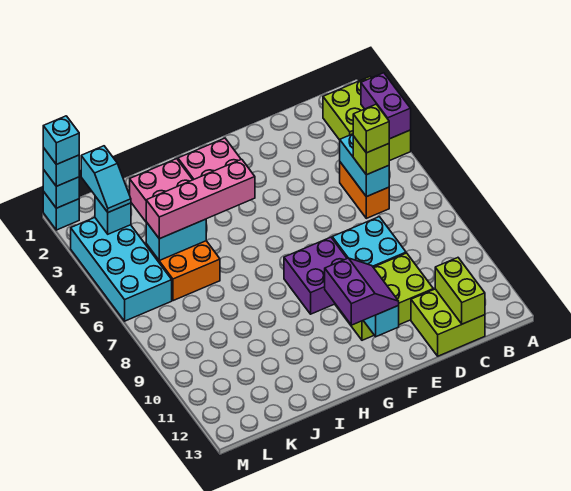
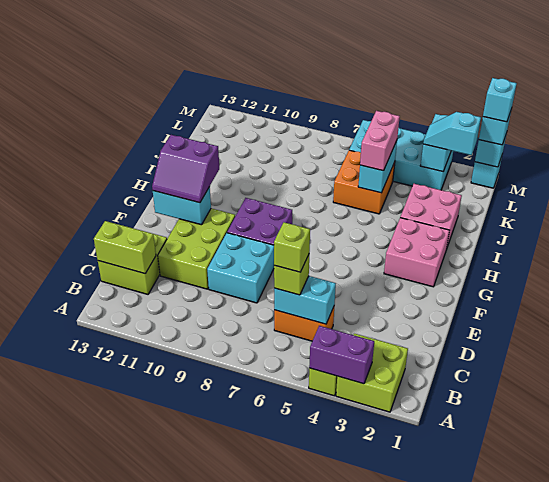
pink 1x4 brick [146,159,255,239] -> pink 1x2 brick [360,111,400,171]
cyan 1x1 brick [95,196,131,234] -> cyan 1x2 brick [420,114,451,172]

